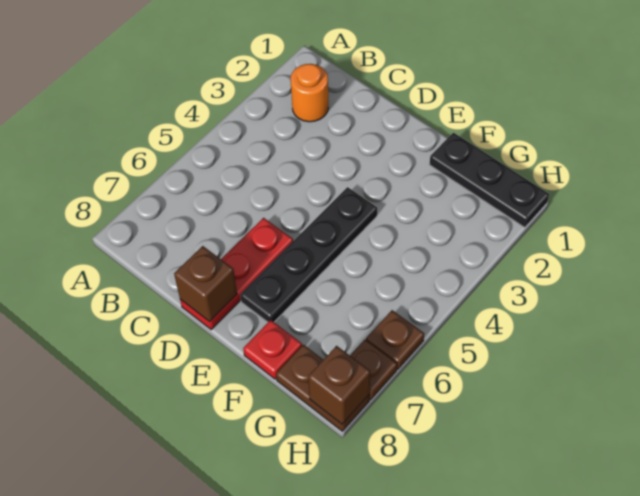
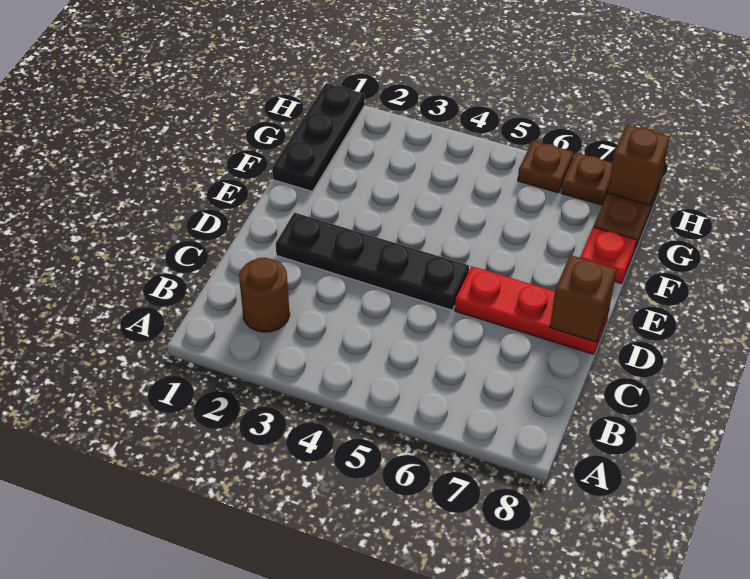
orange 1x1 round brick [291,64,328,122] -> brown 1x1 round brick [239,258,290,332]
black 1x4 plate [240,187,377,322] -> black 1x4 plate moved to [276,213,469,310]

